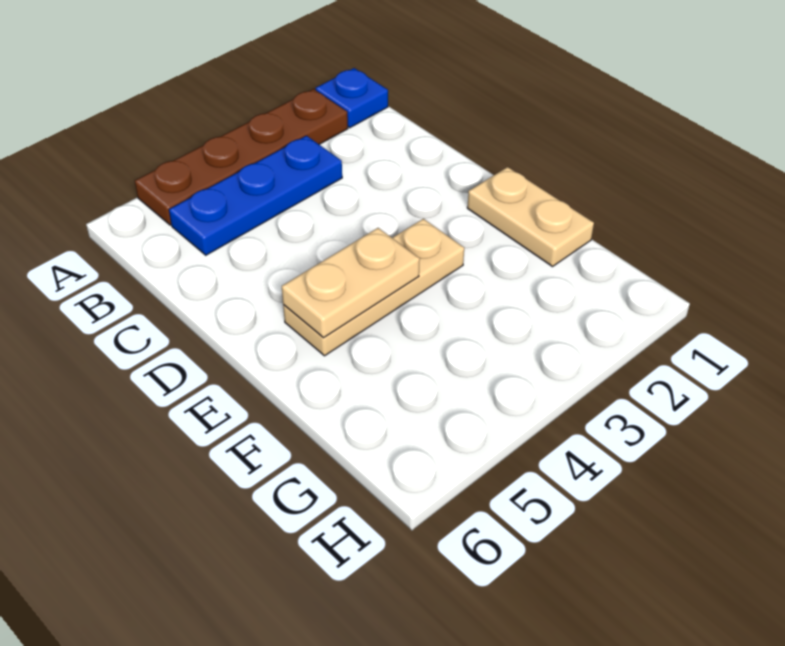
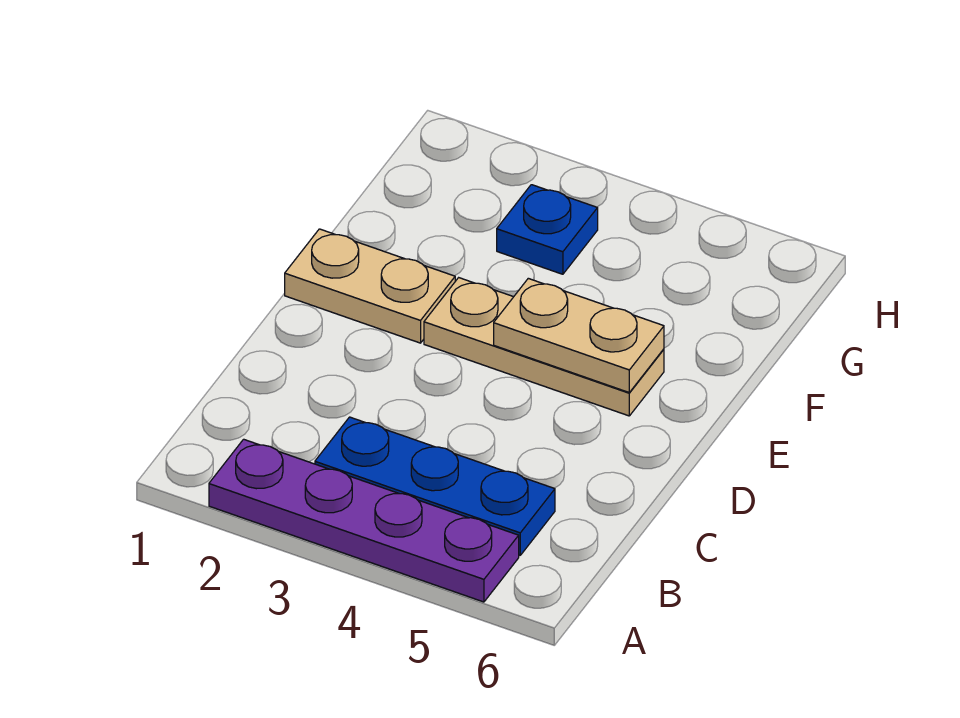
blue 1x1 plate [316,68,388,128] -> blue 1x1 plate moved to [497,185,598,274]
brown 1x4 plate [135,89,348,225] -> purple 1x4 plate [209,439,519,602]
tan 1x2 plate [467,167,594,267] -> tan 1x2 plate turned to [285,229,455,343]

